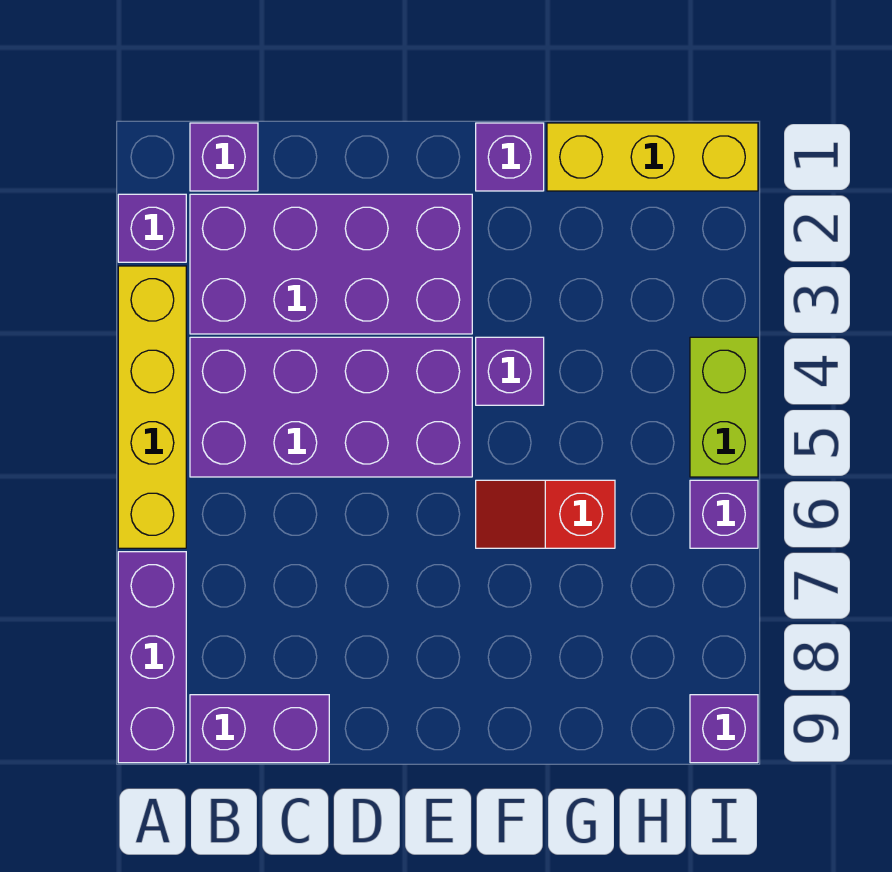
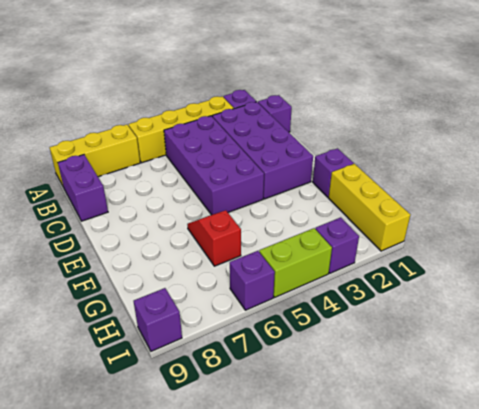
purple 1x3 brick [118,552,186,763] -> yellow 1x3 brick [50,125,140,186]
purple 1x1 brick [476,337,544,405] -> purple 1x1 brick moved to [315,217,359,273]

